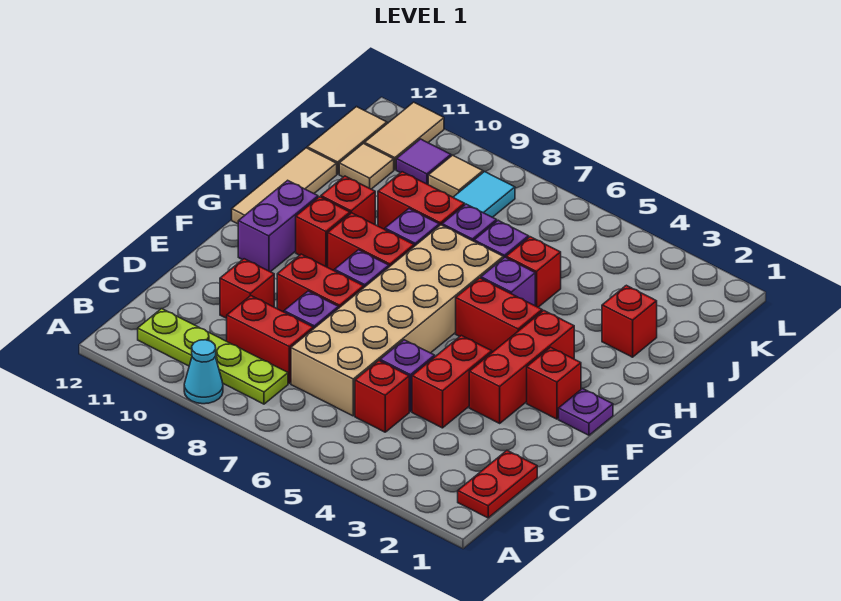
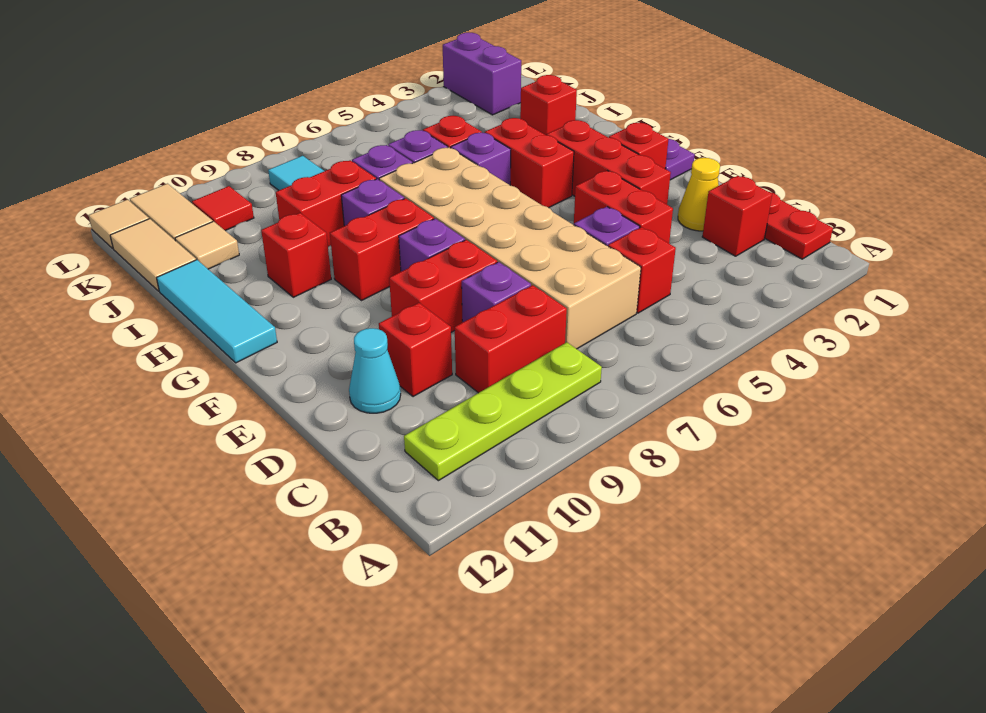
cyan 1x1 cone [184,340,223,404] -> cyan 1x1 cone moved to [349,328,401,413]
none -> yellow 1x1 cone [678,158,720,231]
purple 1x2 brick [238,180,318,272] -> purple 1x2 brick moved to [443,32,521,115]
red 1x2 brick [456,278,542,352] -> red 1x2 brick turned to [485,118,574,208]
red 1x1 brick [296,197,350,267] -> red 1x1 brick moved to [702,176,772,256]
tan 1x3 tile [232,148,337,224] -> cyan 1x3 tile [157,260,277,363]
tan 1x1 tile [428,155,483,197] -> tan 1x1 tile moved to [89,200,149,248]
purple 1x1 tile [396,139,451,184] -> red 1x1 tile [192,186,254,231]

